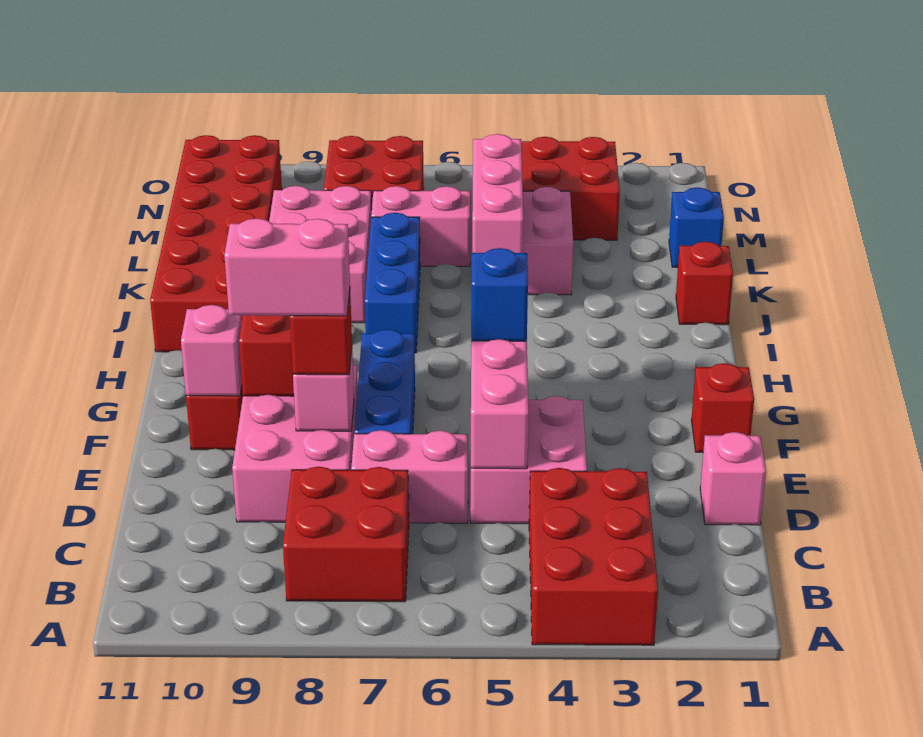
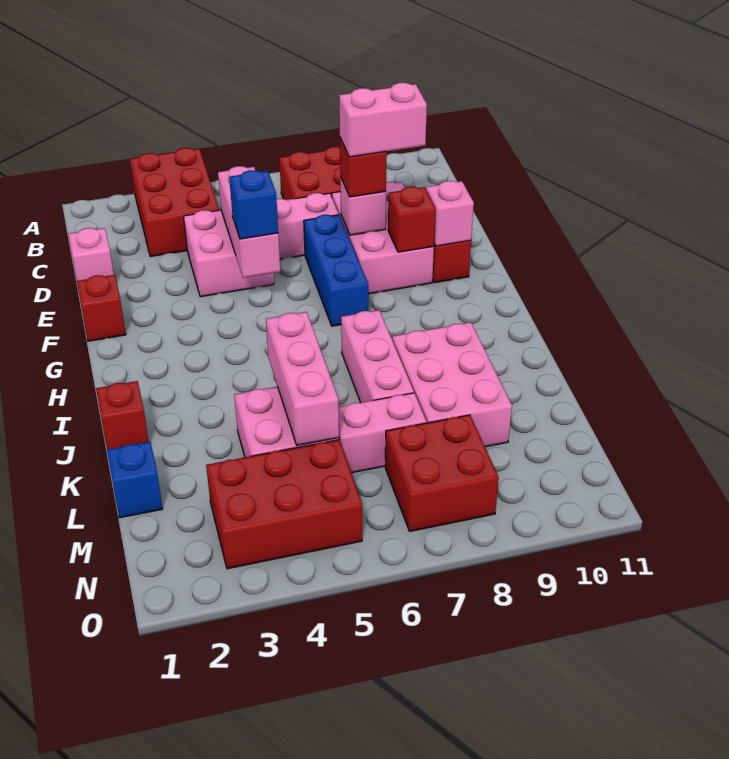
blue 1x3 brick [365,213,420,353] -> pink 1x3 brick [341,310,414,403]
red 2x6 brick [150,135,282,352] -> none

